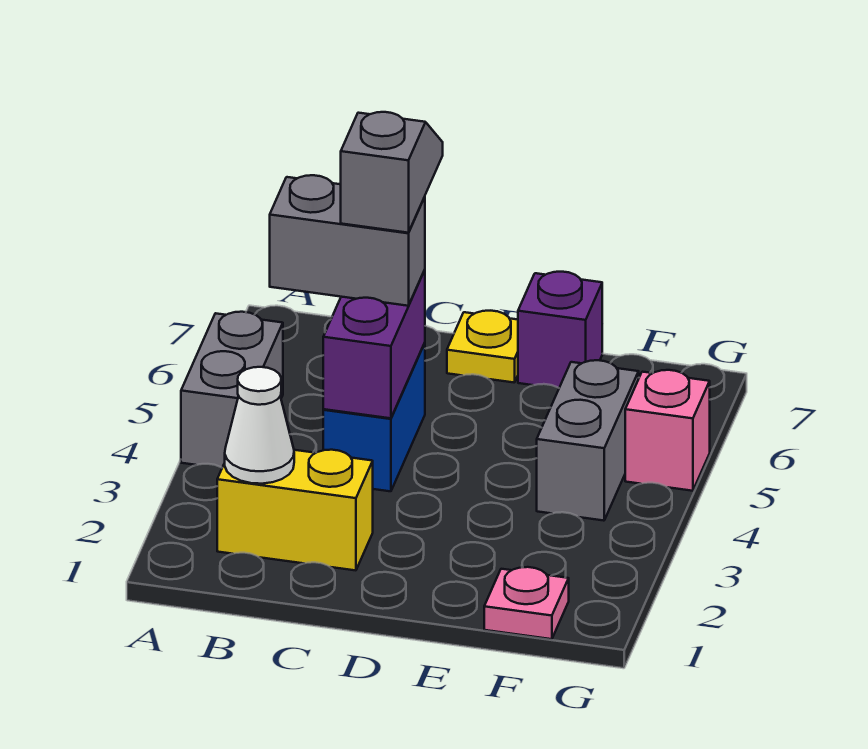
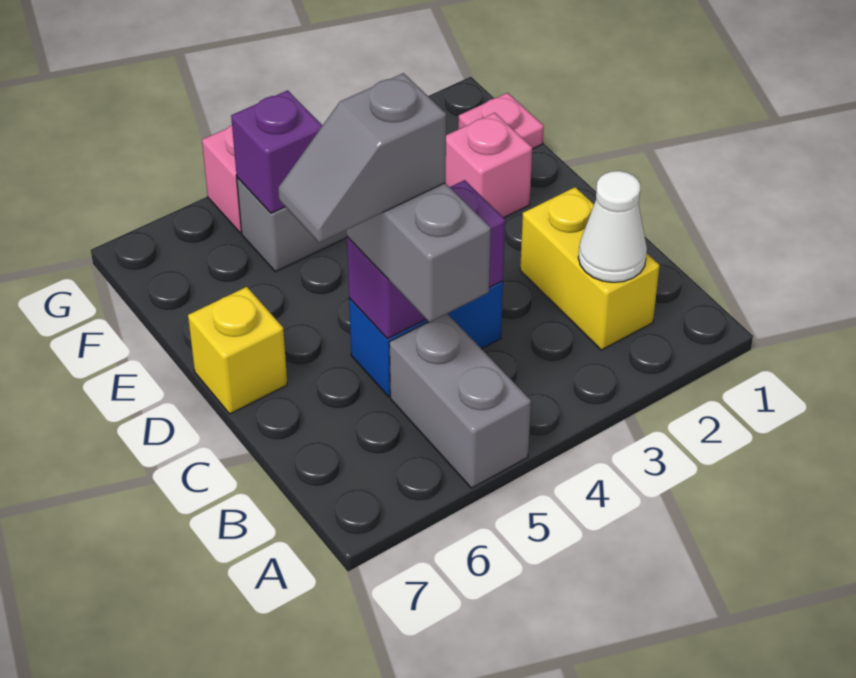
grey 1x2 brick [181,312,283,468] -> grey 1x2 brick turned to [389,314,531,488]
yellow 1x1 plate [447,311,518,382] -> yellow 1x1 brick [188,287,287,414]
none -> pink 1x1 brick [446,113,532,218]
purple 1x1 brick [518,272,602,388] -> purple 1x1 brick moved to [231,90,323,213]

